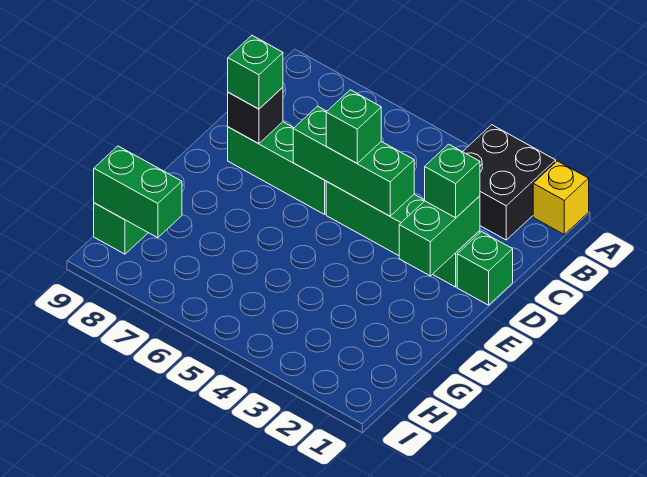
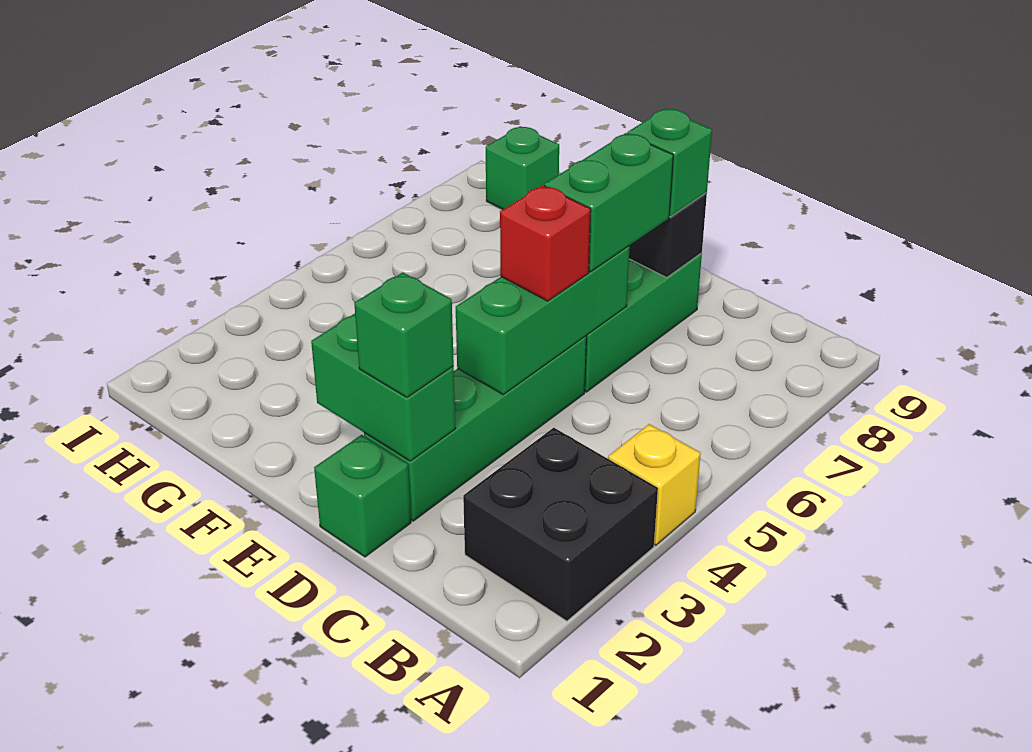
yellow 1x1 brick [533,161,589,234] -> yellow 1x1 brick moved to [608,424,701,545]
green 1x1 brick [326,90,381,163] -> red 1x1 brick [500,185,591,301]
green 1x2 brick [94,146,182,238] -> green 1x2 brick moved to [544,133,673,272]

